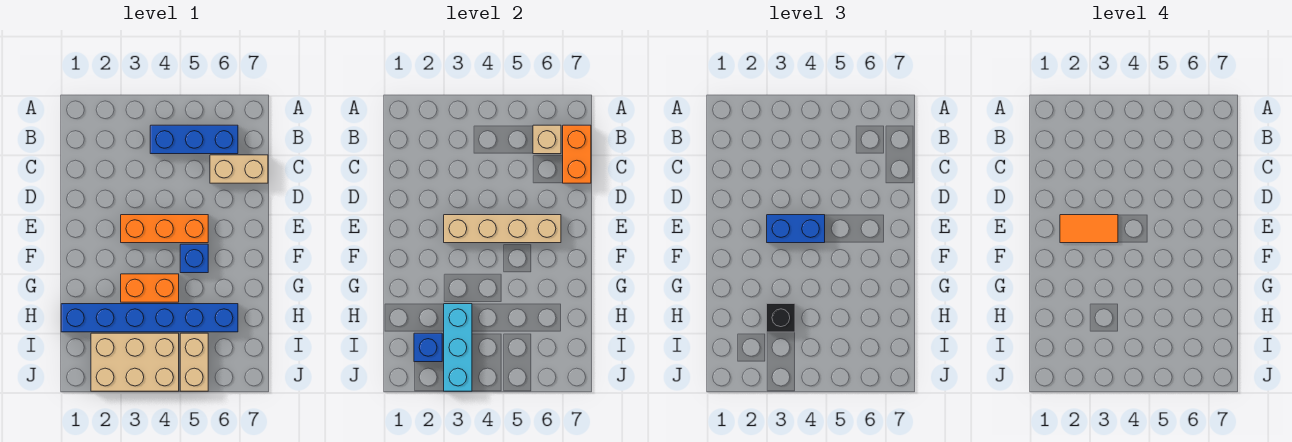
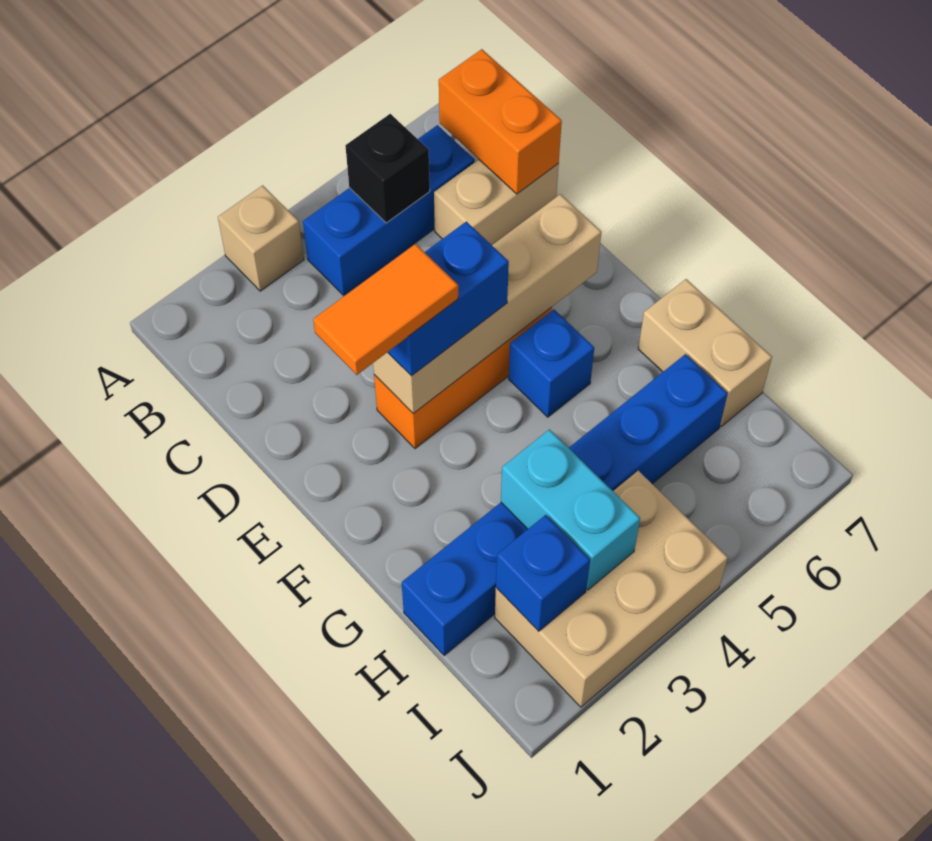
tan 1x1 brick [533,125,561,154] -> tan 1x1 brick moved to [218,185,304,291]
orange 1x2 brick [121,274,179,302] -> none
cyan 1x3 brick [444,304,472,391] -> cyan 1x2 brick [501,429,640,590]
black 1x1 brick [767,304,795,332] -> black 1x1 brick moved to [345,114,430,223]
tan 1x2 brick [180,333,208,391] -> tan 1x2 brick moved to [638,279,772,426]

